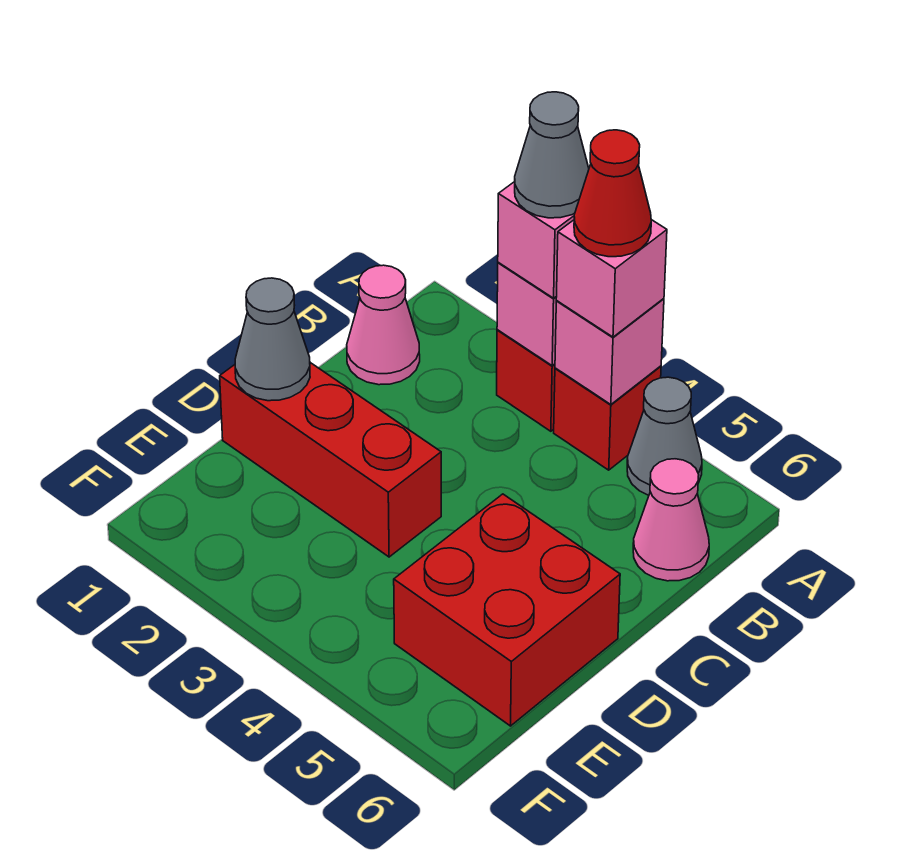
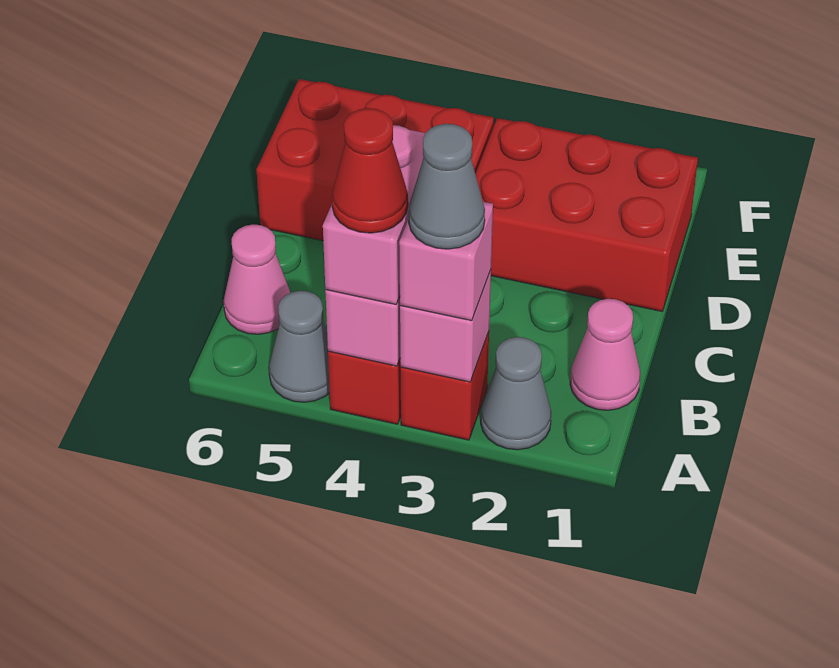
pink 1x1 brick [556,220,667,337] -> pink 1x2 brick [323,125,425,304]
red 1x3 brick [220,363,441,557] -> red 2x3 brick [475,118,698,311]
grey 1x1 cone [235,278,310,401] -> grey 1x1 cone moved to [481,337,551,450]
red 2x2 brick [394,494,620,726] -> red 2x3 brick [256,79,494,241]

